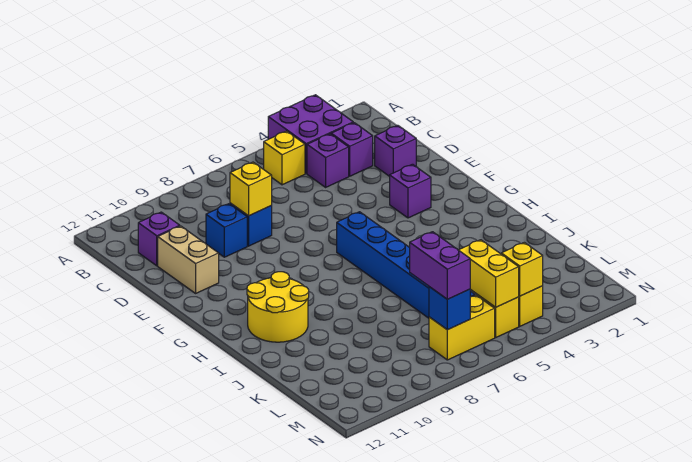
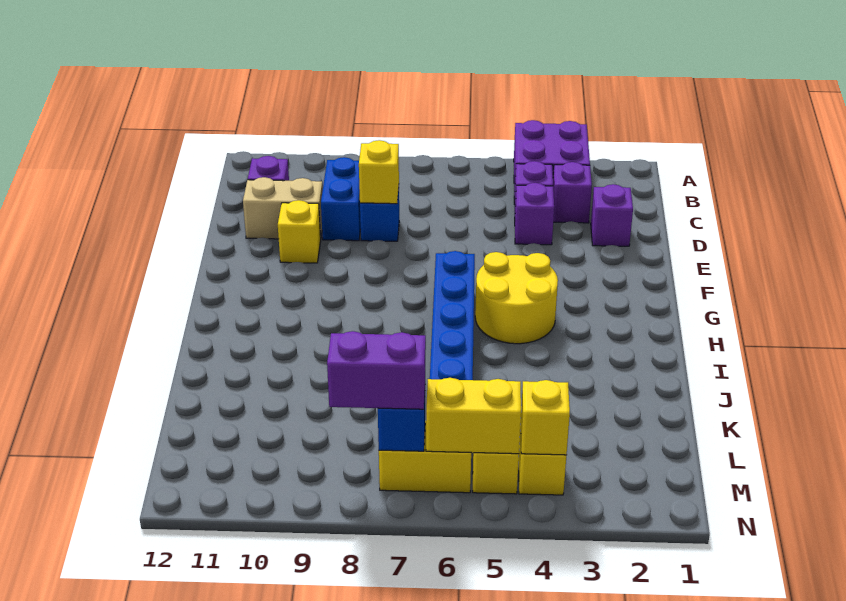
yellow 1x1 brick [264,131,305,185] -> yellow 1x1 brick moved to [278,200,321,263]
blue 1x1 brick [206,204,247,257] -> blue 1x2 brick [321,157,361,241]
tan 1x2 brick [158,226,219,293] -> tan 1x2 brick turned to [243,177,323,239]
purple 1x1 brick [390,164,431,218] -> purple 1x1 brick moved to [515,183,554,245]
yellow 2x2 round brick [247,272,309,342] -> yellow 2x2 round brick moved to [475,252,558,344]
yellow 1x2 brick [459,240,519,307] -> yellow 1x2 brick turned to [426,378,521,454]
purple 1x2 brick [410,232,470,299] -> purple 1x2 brick turned to [327,331,426,409]

